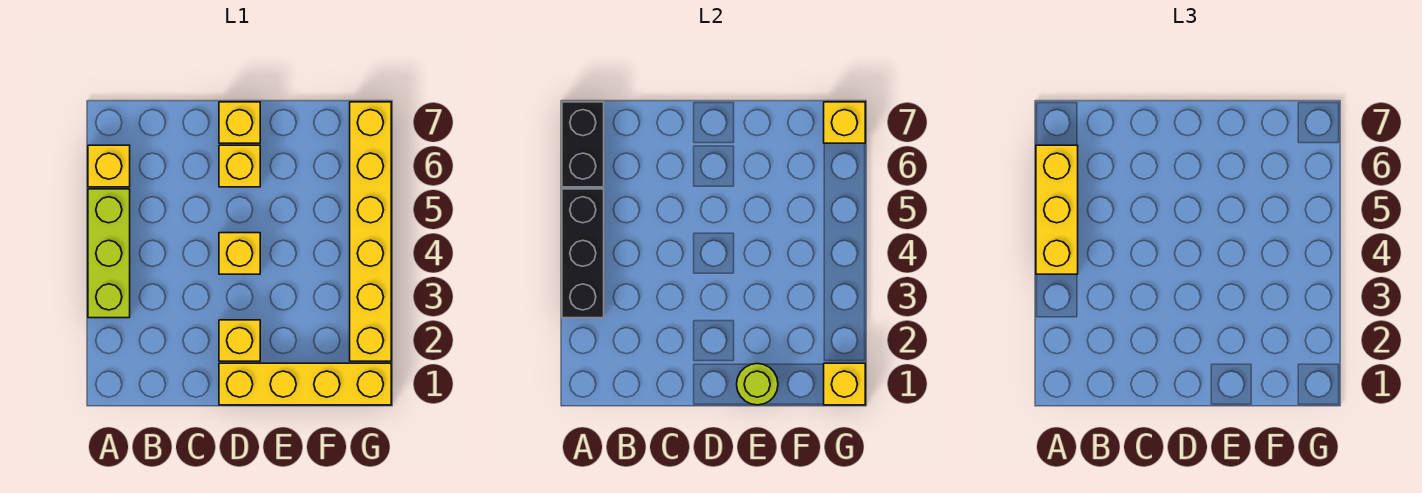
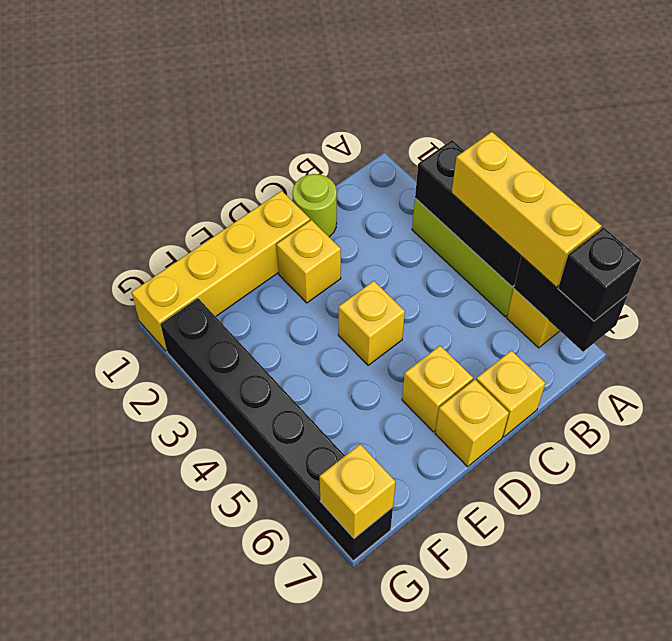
none -> black 1x1 brick [558,227,641,321]
lime 1x1 round brick [737,364,778,405] -> lime 1x1 round brick moved to [293,174,337,237]
yellow 1x1 brick [824,363,865,405] -> yellow 1x1 brick moved to [476,351,545,437]
yellow 1x6 brick [350,102,391,361] -> black 1x6 brick [161,298,393,561]

